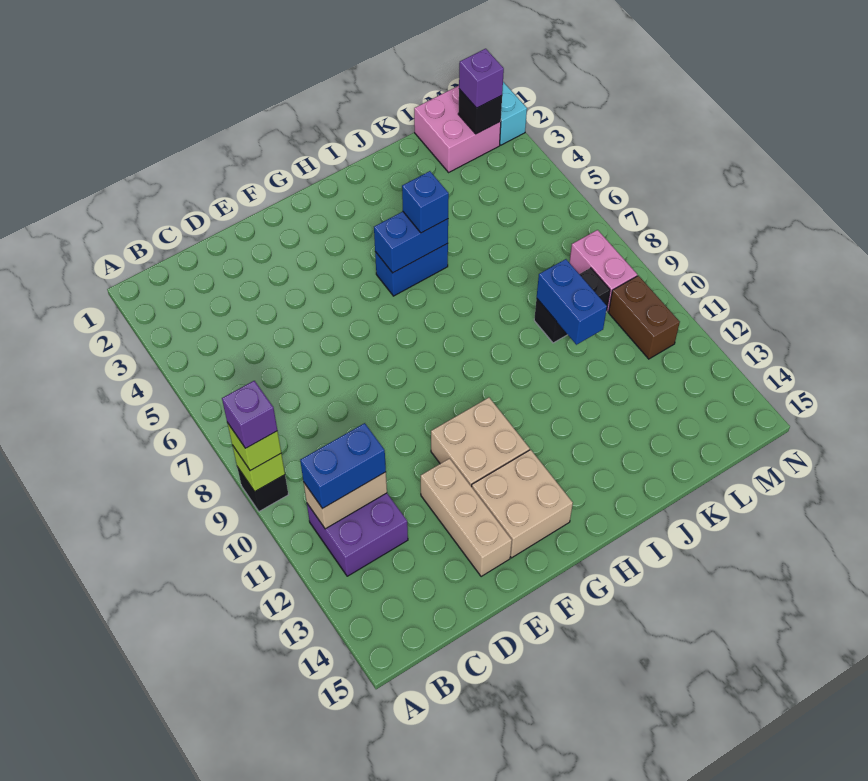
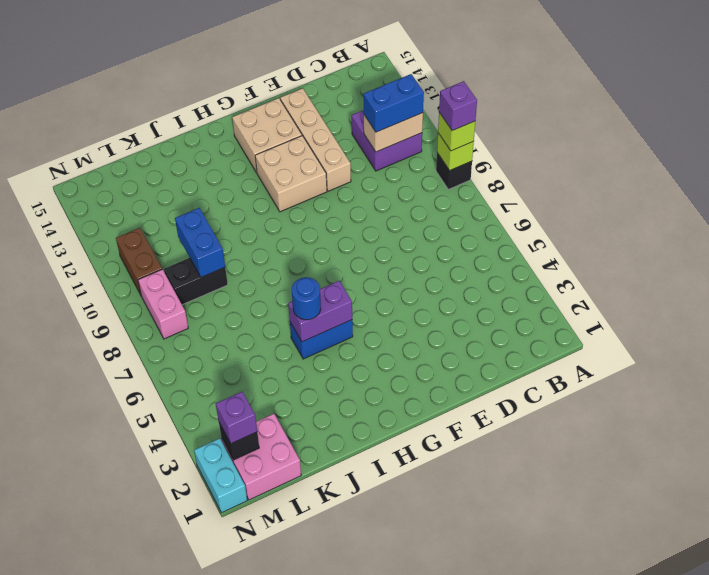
tan 1x3 brick [421,458,512,577] -> tan 1x4 brick [280,88,351,191]
blue 1x2 brick [374,212,448,273] -> purple 1x2 brick [288,281,352,342]
blue 1x1 brick [402,171,449,233] -> blue 1x1 round brick [292,277,321,320]

